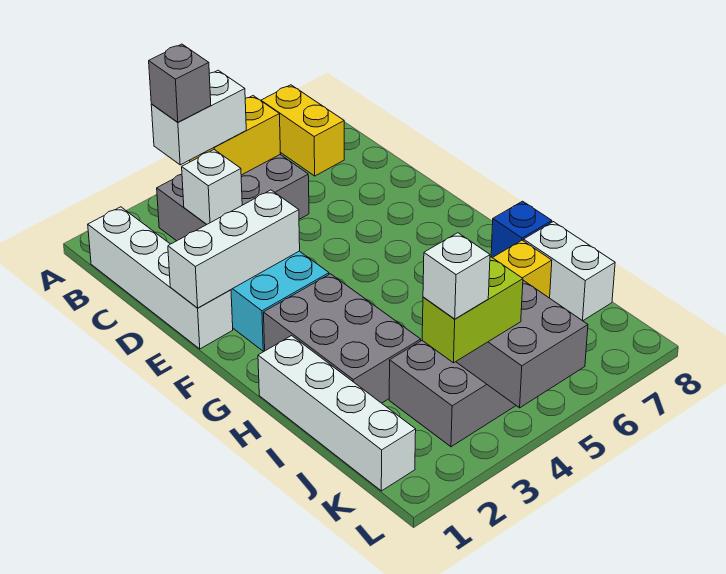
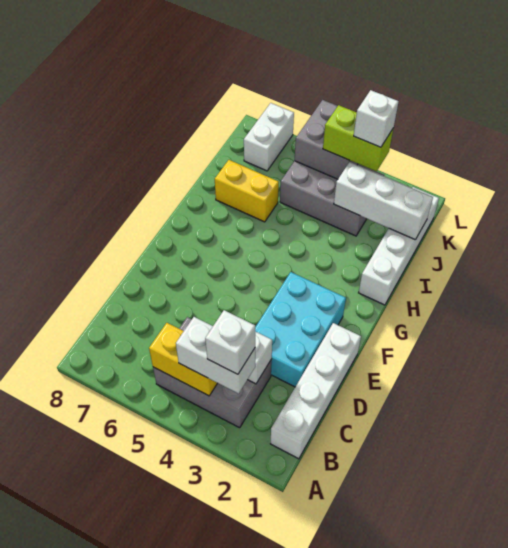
yellow 1x2 brick [261,85,344,176] -> none
grey 1x1 brick [149,44,211,122] -> white 1x1 brick [205,310,255,374]
white 1x3 brick [168,190,300,308] -> white 1x3 brick moved to [334,162,433,240]
grey 2x3 brick [263,274,421,403] -> none
blue 1x1 brick [491,201,552,258] -> none
white 1x2 brick [523,222,615,321] -> white 1x2 brick moved to [244,103,294,171]

